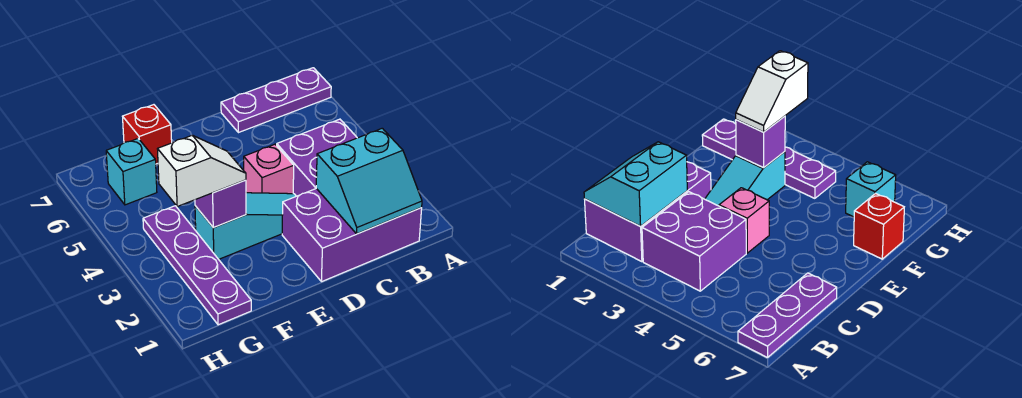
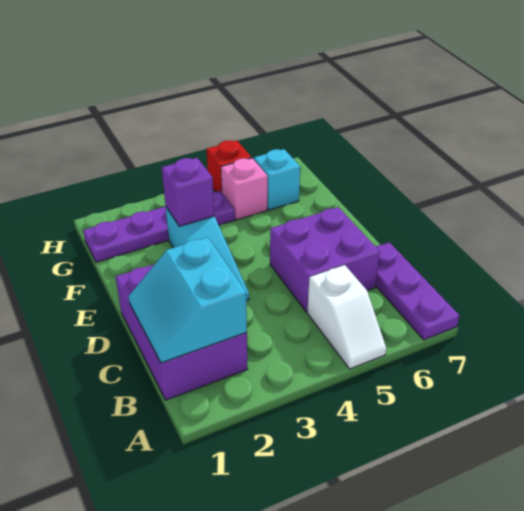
purple 2x2 brick [277,119,357,196] -> purple 2x2 brick moved to [270,207,380,312]
pink 1x1 brick [244,144,294,194] -> pink 1x1 brick moved to [221,158,268,220]
white 1x2 slope [158,135,246,207] -> white 1x2 slope moved to [307,265,386,369]
red 1x1 brick [123,105,172,164] -> red 1x1 brick moved to [207,140,252,192]

